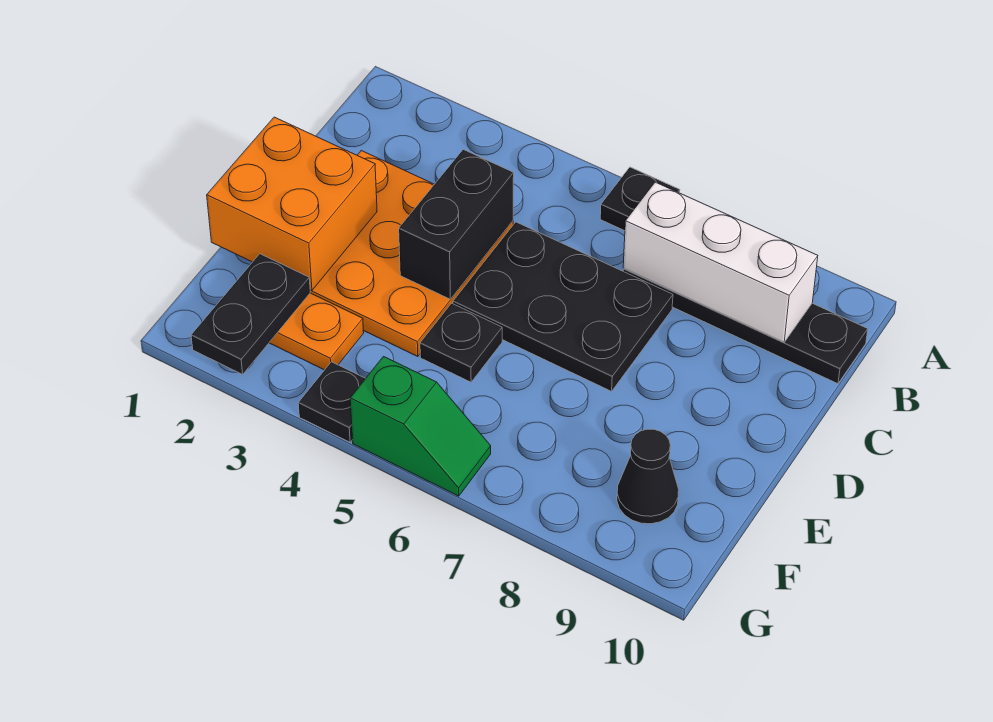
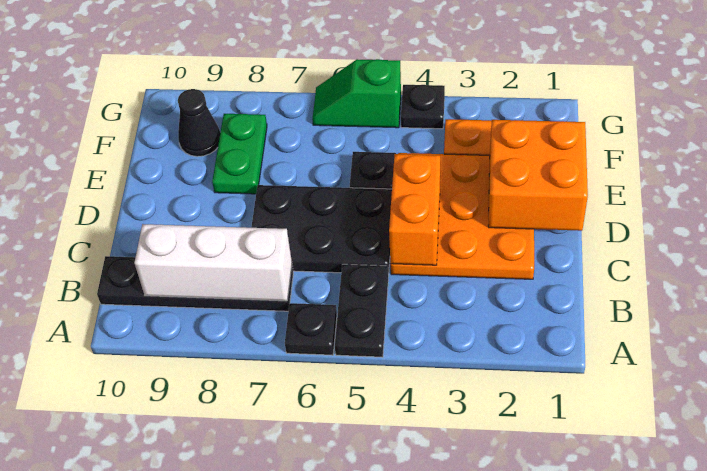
black 1x2 brick [399,149,514,299] -> orange 1x2 brick [389,154,440,265]
none -> green 1x2 plate [212,114,267,194]
black 1x2 plate [191,254,310,374] -> black 1x2 plate moved to [335,264,389,357]

